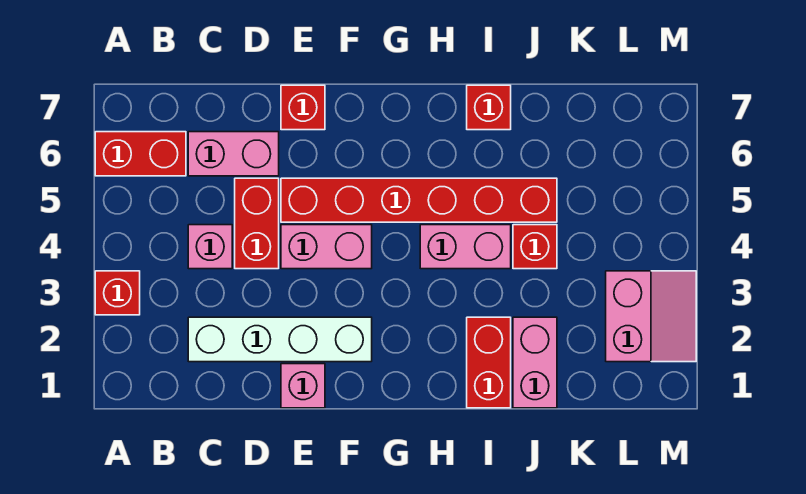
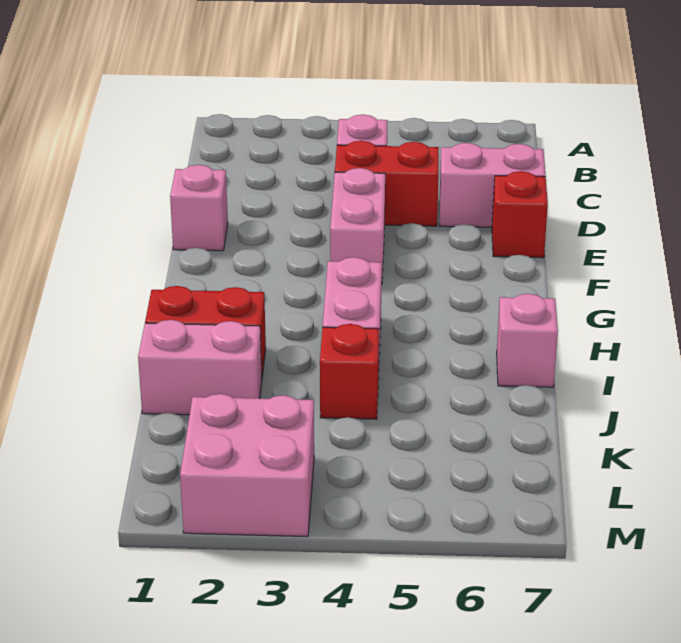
red 1x1 brick [95,271,140,315] -> none
red 1x2 brick [95,132,186,176] -> none
white 1x4 brick [188,317,372,362] -> none
pink 1x2 brick [188,132,279,176] -> pink 1x2 brick turned to [440,143,545,227]
red 1x6 brick [281,178,557,222] -> none
red 1x1 brick [467,85,511,130] -> pink 1x1 brick [497,294,558,387]
pink 2x2 slope [606,271,696,362] -> pink 2x2 brick [180,394,314,537]

